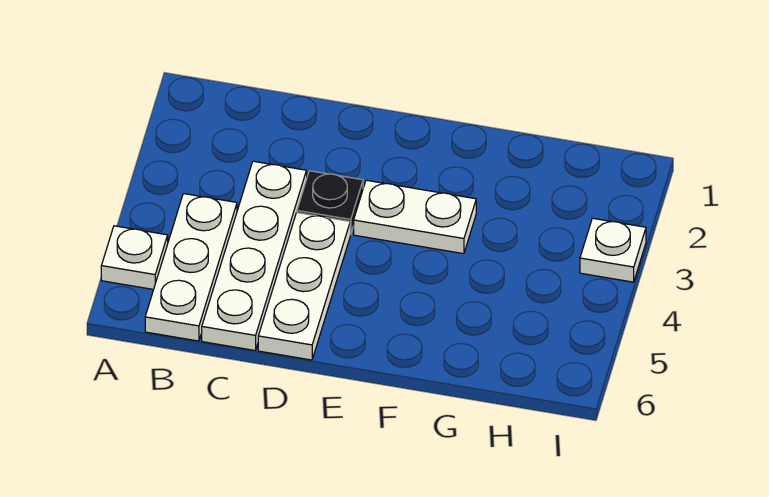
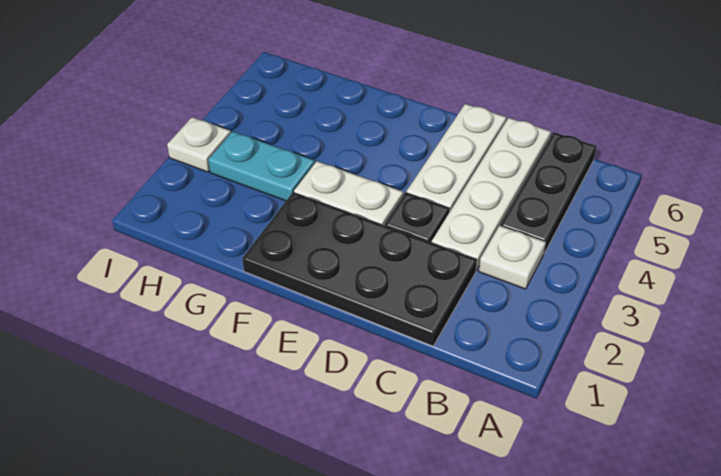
white 1x1 plate [101,226,168,290] -> white 1x1 plate moved to [479,226,546,289]
white 1x3 plate [145,194,237,341] -> black 1x3 plate [500,132,597,253]
none -> black 2x4 plate [242,192,477,346]
none -> cyan 1x2 plate [208,131,315,201]

